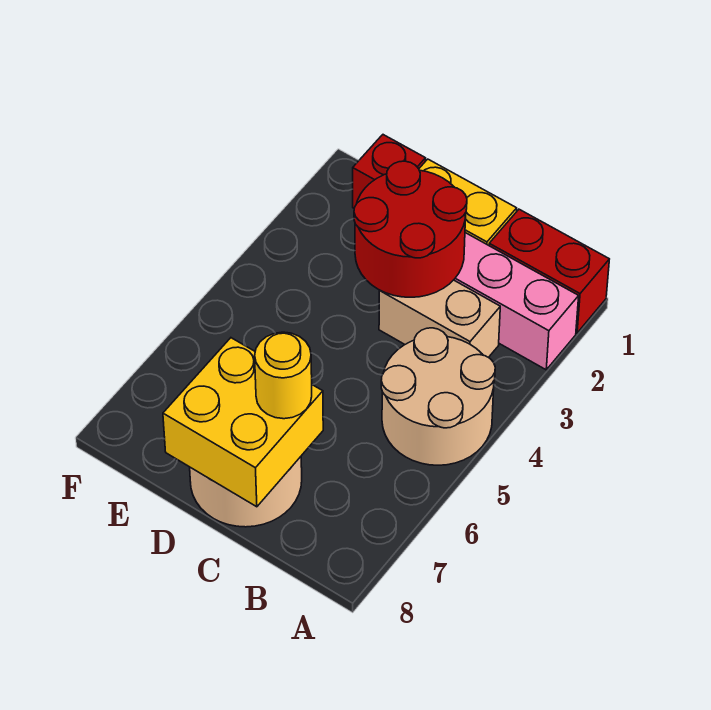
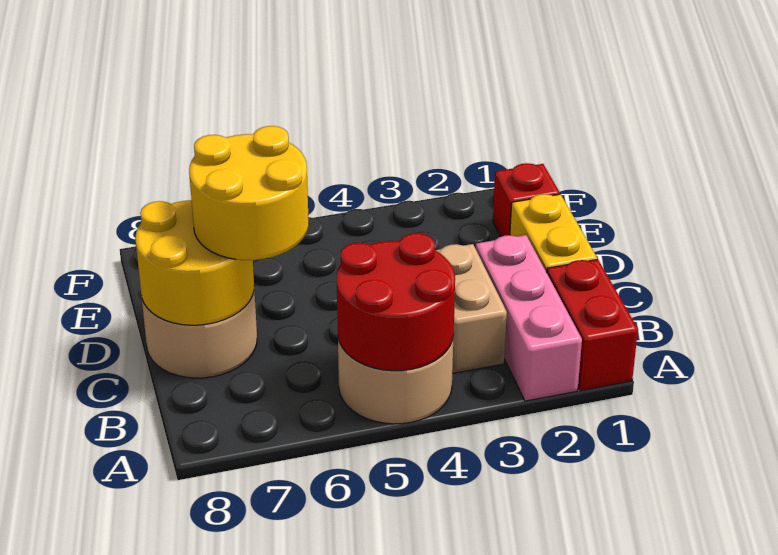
red 2x2 round brick [354,161,467,297] -> red 2x2 round brick moved to [337,233,455,371]
yellow 2x2 brick [163,338,323,507] -> yellow 2x2 round brick [135,200,254,325]
yellow 1x1 round brick [255,332,312,419] -> yellow 2x2 round brick [189,126,309,260]

